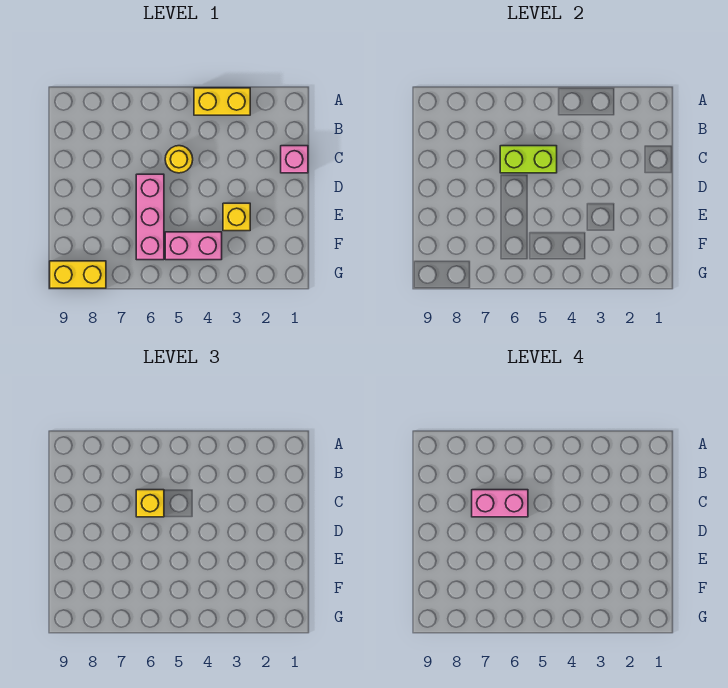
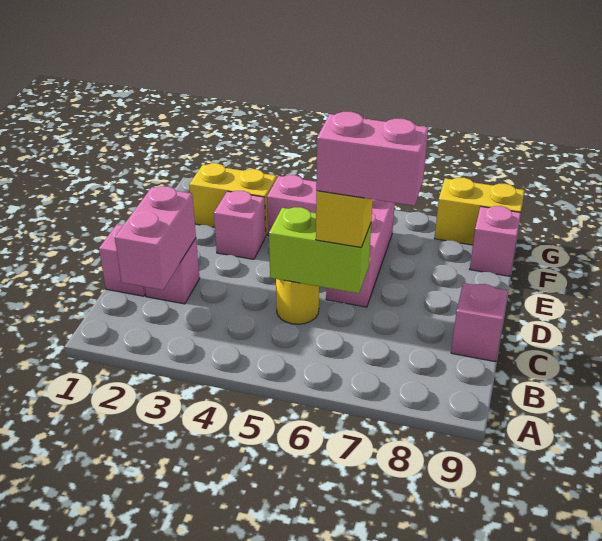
yellow 1x2 brick [194,88,250,115] -> yellow 1x2 brick moved to [189,163,277,235]
none -> pink 1x2 brick [115,186,196,290]
none -> pink 1x1 brick [145,238,200,304]
none -> pink 1x1 brick [451,283,508,362]
yellow 1x1 brick [223,203,250,231] -> pink 1x1 brick [214,191,266,259]
none -> pink 1x1 brick [470,206,521,276]

